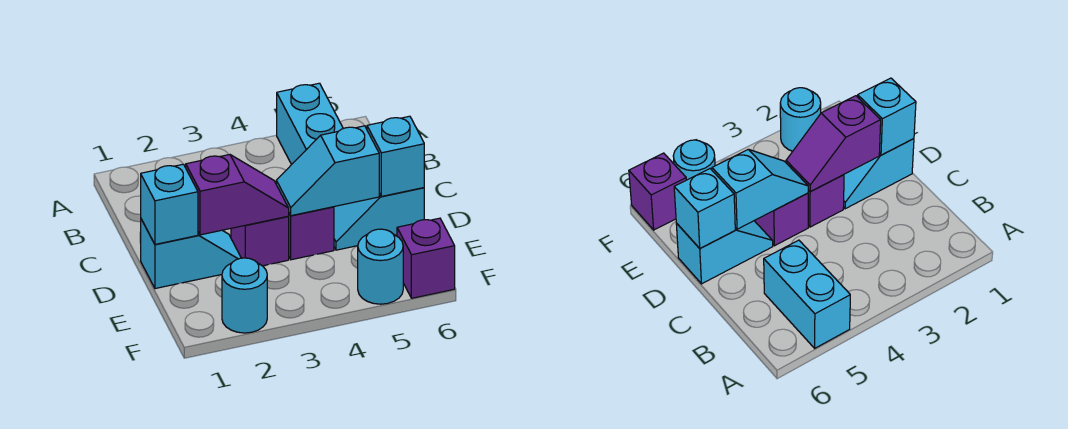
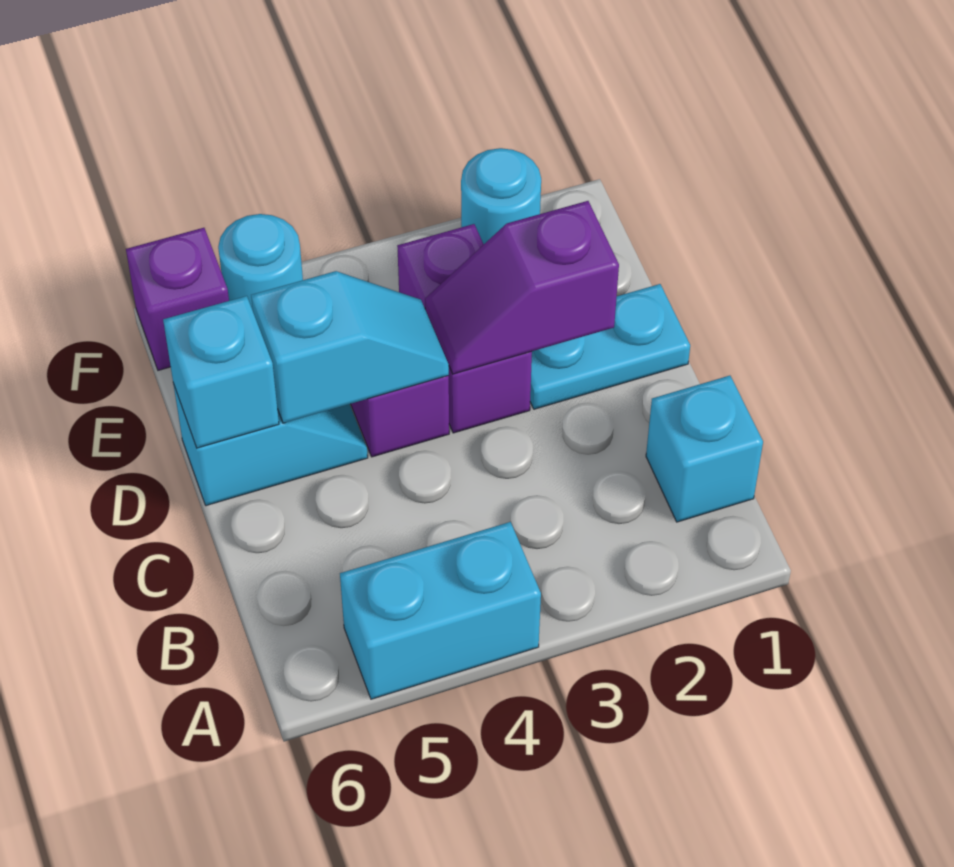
cyan 1x2 brick [277,83,343,165] -> cyan 1x2 brick turned to [340,522,541,699]
cyan 1x2 slope [141,219,241,289] -> cyan 1x2 plate [530,284,690,409]
cyan 1x1 brick [141,164,198,244] -> cyan 1x1 brick moved to [646,376,763,522]
purple 1x1 brick [231,216,289,266] -> purple 1x2 brick [397,224,532,433]

